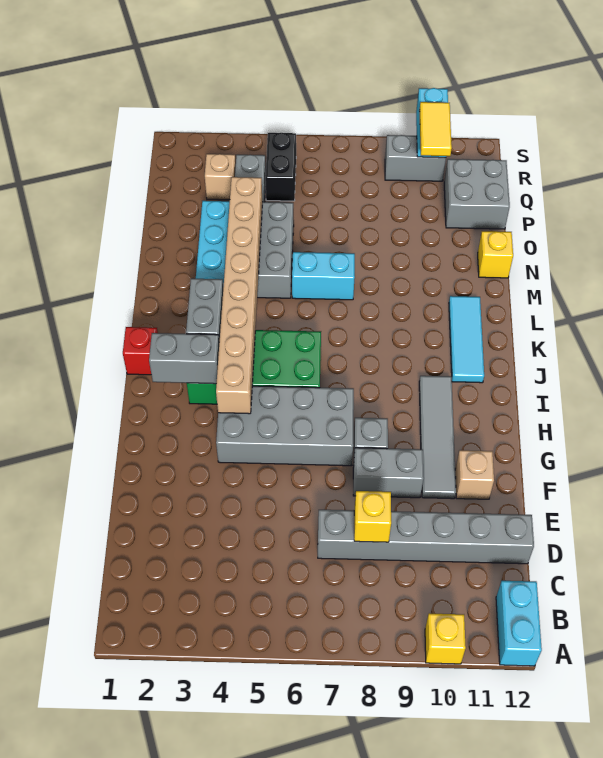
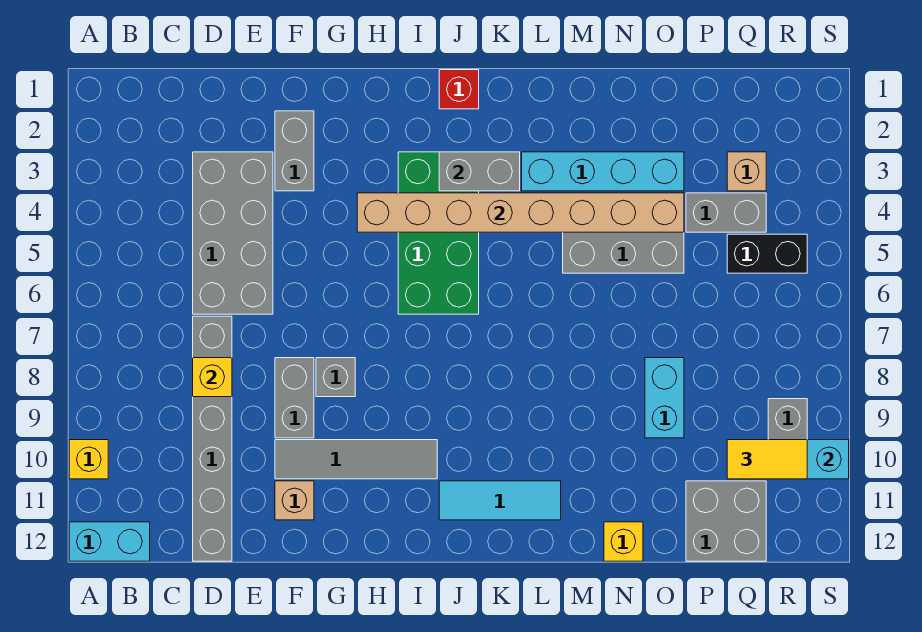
grey 2x4 brick [216,386,354,466] -> grey 2x4 brick moved to [193,152,273,314]
grey 1x2 brick [149,333,219,384] -> grey 1x2 brick moved to [275,111,314,191]
cyan 1x2 brick [292,252,355,300] -> cyan 1x2 brick moved to [645,358,684,438]

